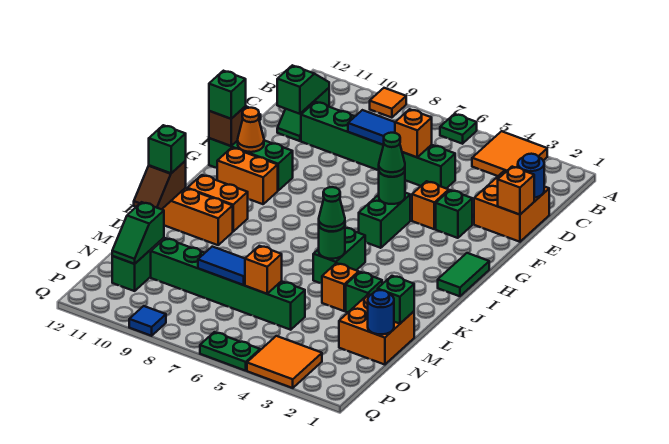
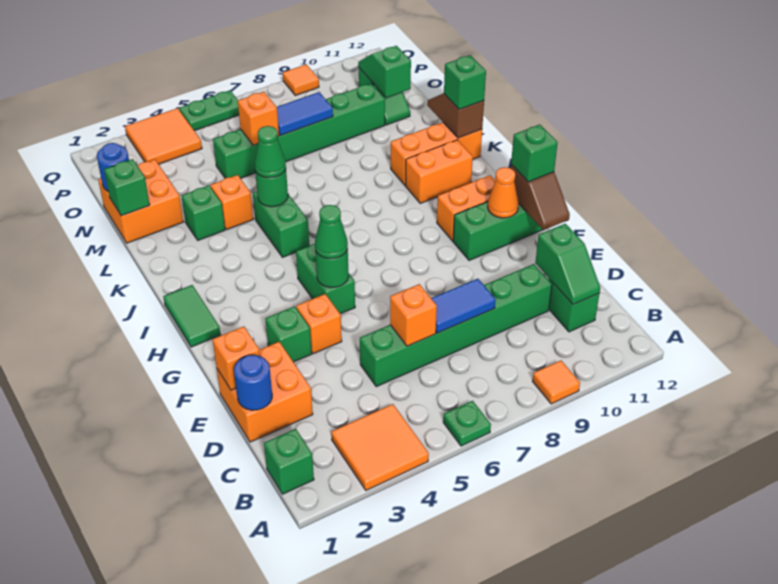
none -> green 1x1 brick [264,429,314,494]
blue 1x1 tile [129,306,166,336] -> orange 1x1 tile [283,64,319,95]

